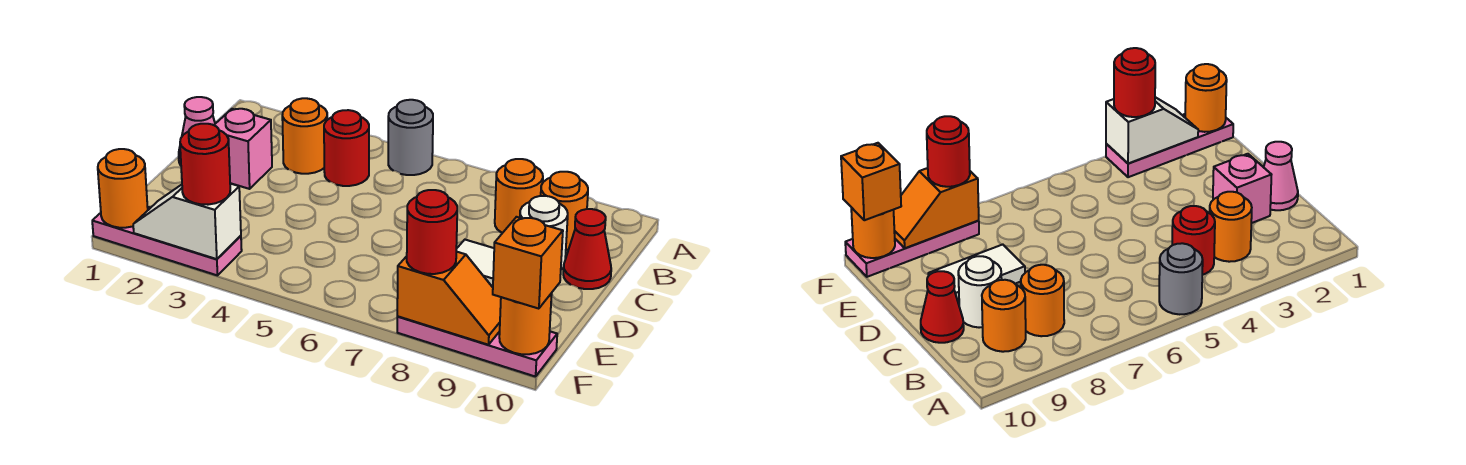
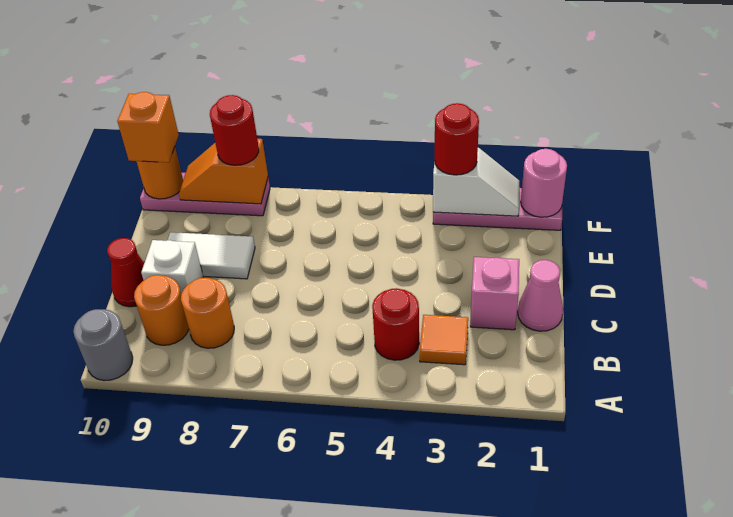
grey 1x1 round brick [388,100,433,175] -> grey 1x1 round brick moved to [73,309,133,381]
orange 1x1 round brick [282,98,327,174] -> orange 1x1 tile [420,315,468,365]
white 1x1 round brick [520,196,568,269] -> white 1x1 brick [141,240,203,294]
orange 1x1 round brick [98,149,148,228] -> pink 1x1 round brick [521,149,567,217]

